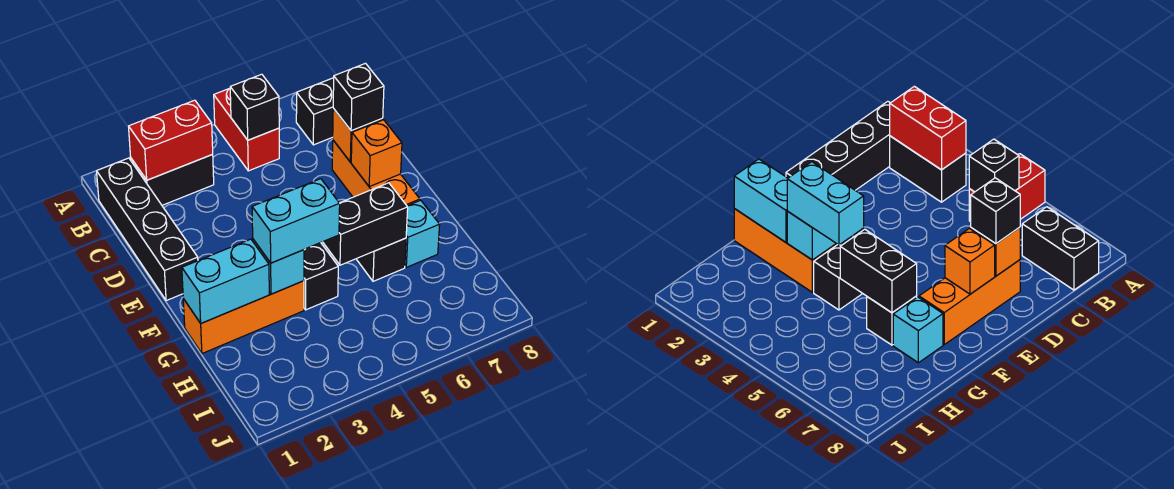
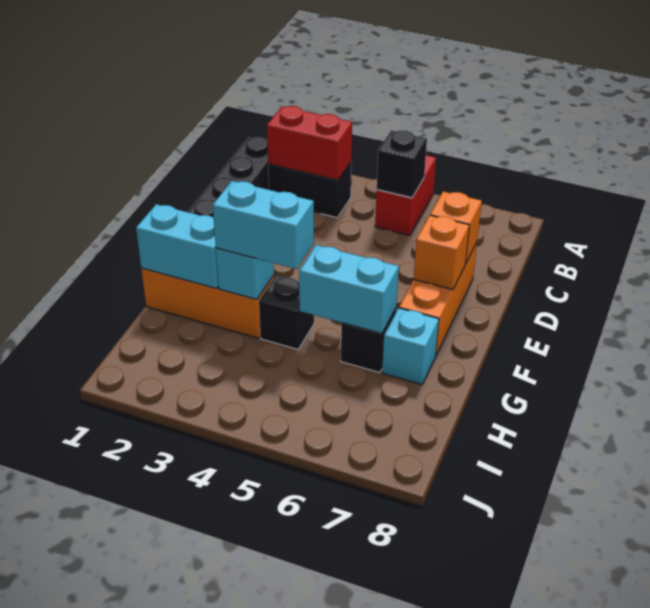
black 1x2 brick [296,78,334,145] -> none
black 1x1 brick [333,63,384,131] -> none
black 1x2 brick [323,183,408,265] -> cyan 1x2 brick [299,245,399,333]

